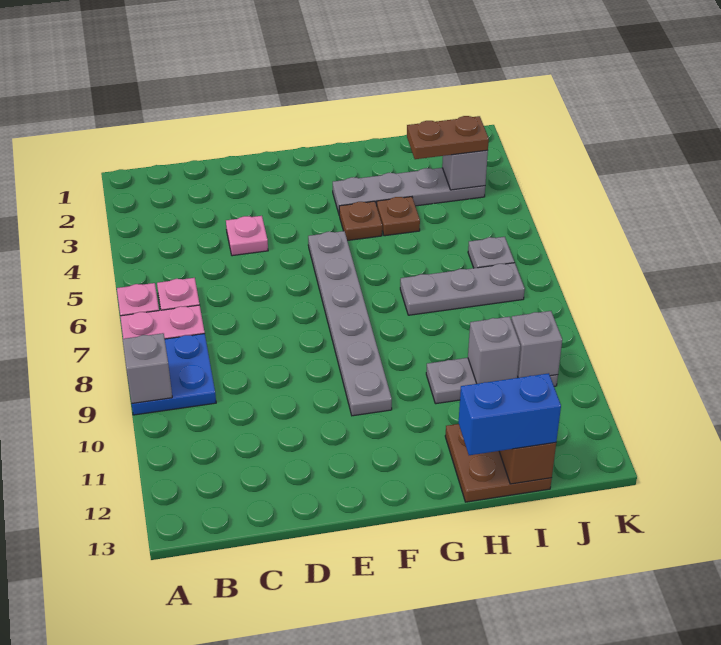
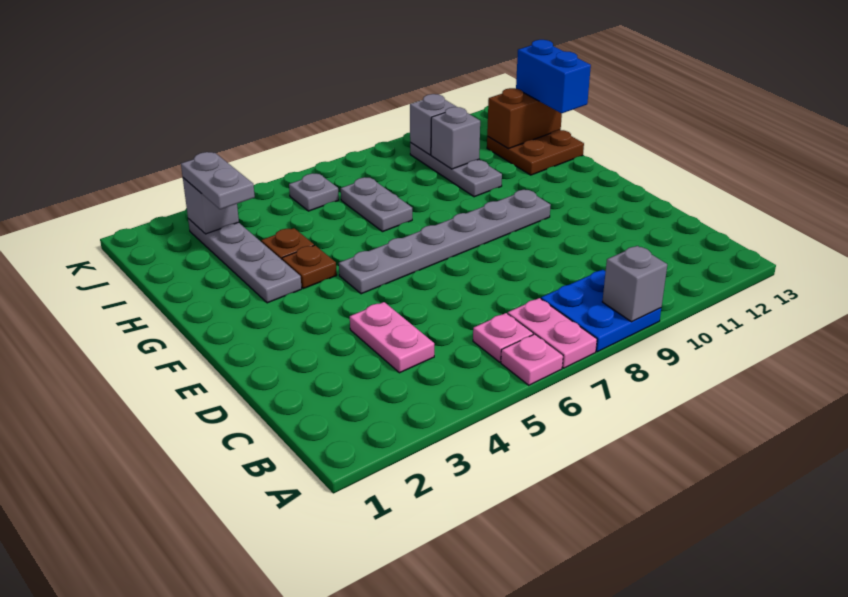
pink 1x1 plate [226,216,268,256] -> pink 1x2 plate [350,302,434,373]
grey 1x3 plate [400,263,525,315] -> grey 1x2 plate [341,177,412,232]
brown 1x2 plate [407,116,489,159] -> grey 1x2 plate [181,152,255,209]

